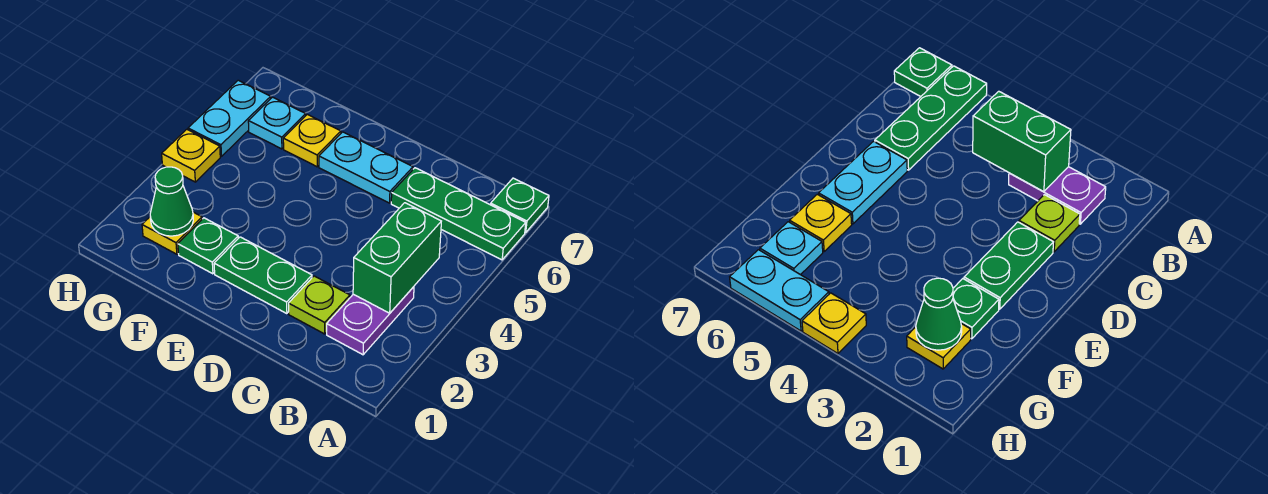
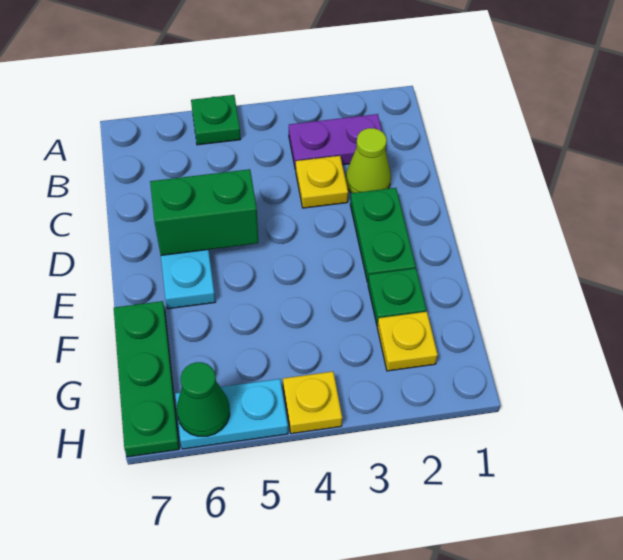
green 1x3 plate [391,168,526,260] -> green 1x3 plate moved to [114,301,179,457]
green 1x1 plate [491,178,549,233] -> green 1x1 plate moved to [191,95,241,145]
green 1x2 brick [353,203,441,313] -> green 1x2 brick moved to [150,169,258,255]
lime 1x1 plate [289,276,350,334] -> lime 1x1 cone [346,128,391,193]
yellow 1x1 plate [283,114,341,167] -> yellow 1x1 plate moved to [296,156,348,208]
green 1x1 cone [150,167,193,236] -> green 1x1 cone moved to [177,362,230,436]
cyan 1x1 plate [248,97,306,149] -> none

